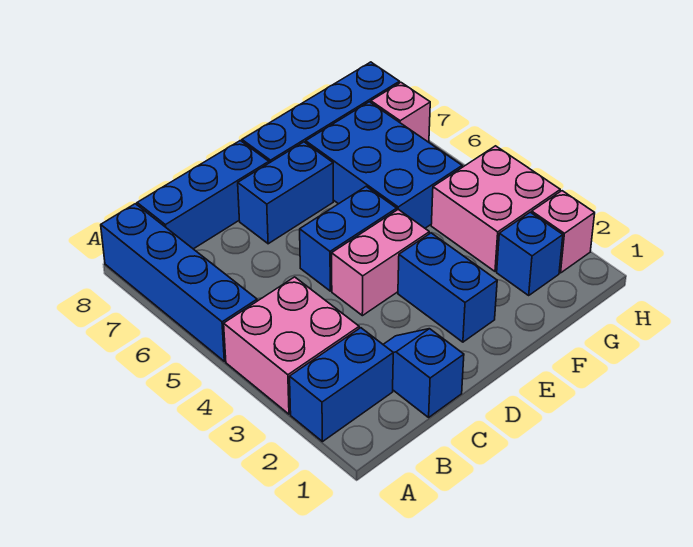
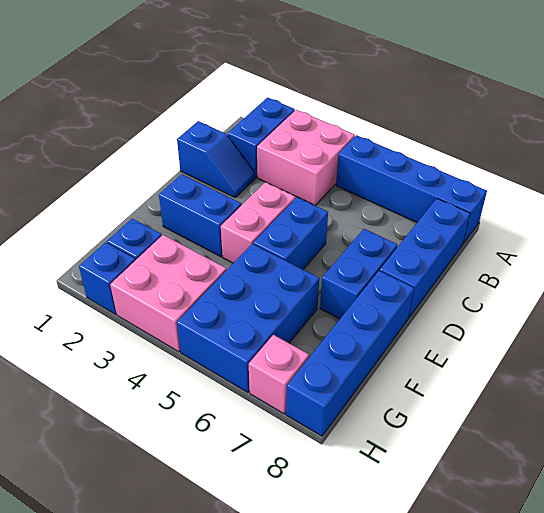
blue 2x3 brick [306,102,462,228] -> blue 2x3 brick turned to [177,244,319,392]
pink 1x1 brick [532,191,595,273] -> blue 1x1 brick [79,242,135,314]

